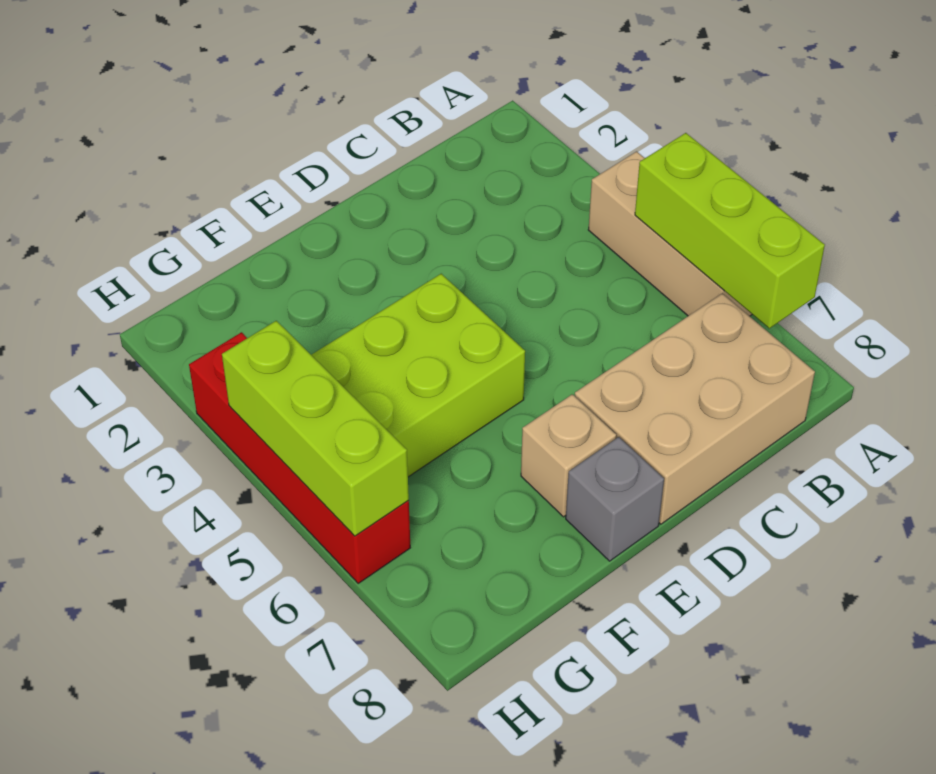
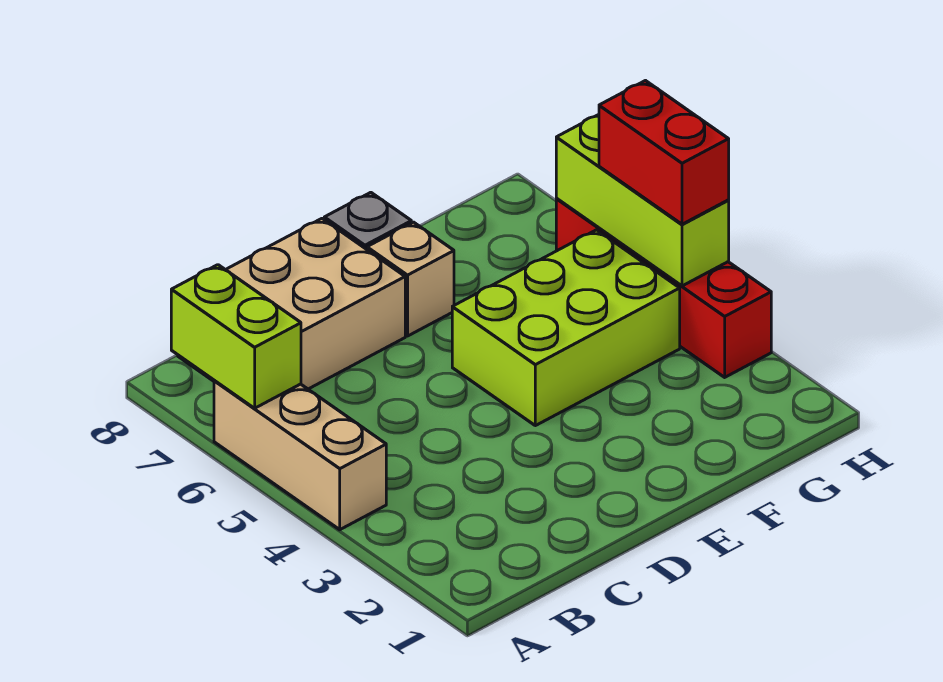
lime 1x3 brick [635,133,825,328] -> lime 1x2 brick [171,265,301,408]
none -> red 1x2 brick [599,81,729,224]

